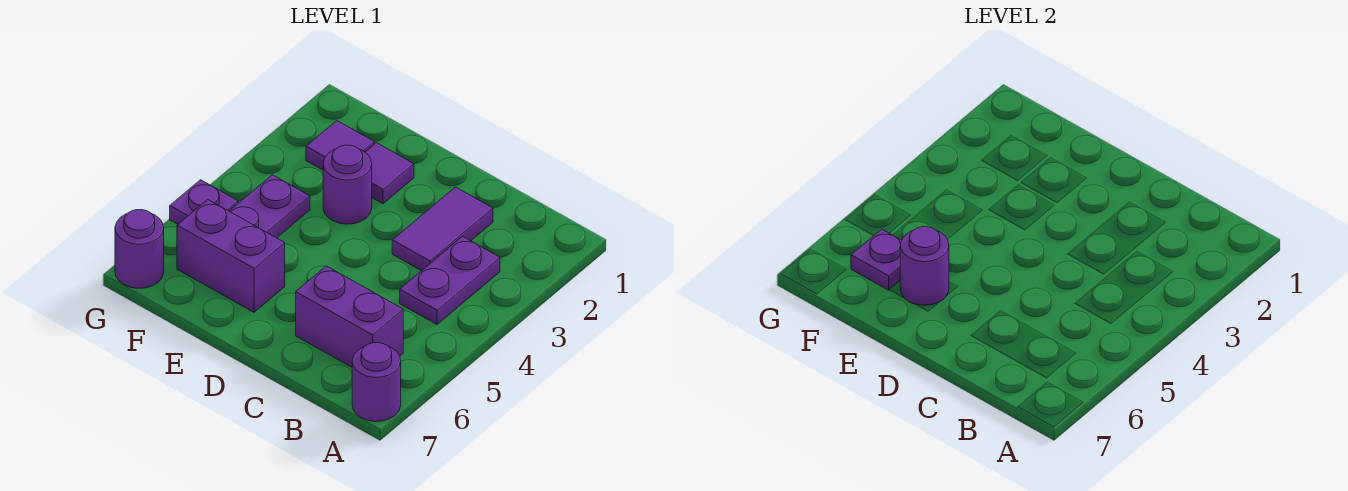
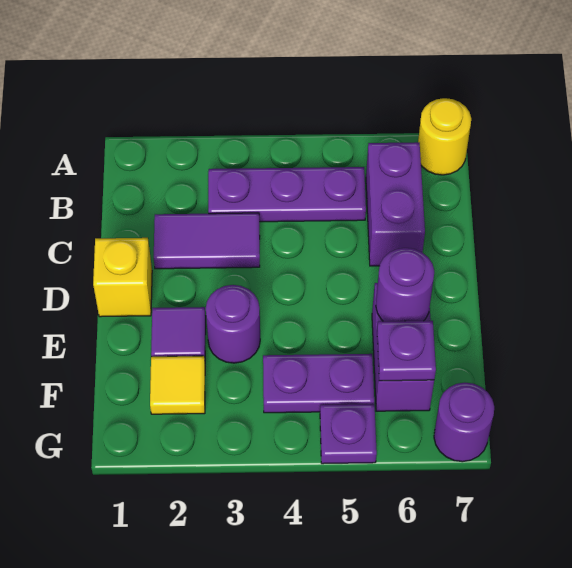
purple 1x1 round brick [352,343,401,422] -> yellow 1x1 round brick [418,98,471,175]
purple 1x2 plate [400,236,500,324] -> purple 1x3 plate [208,167,366,222]
none -> yellow 1x1 brick [93,238,152,317]
purple 1x1 tile [306,121,374,170] -> yellow 1x1 tile [150,356,205,414]

